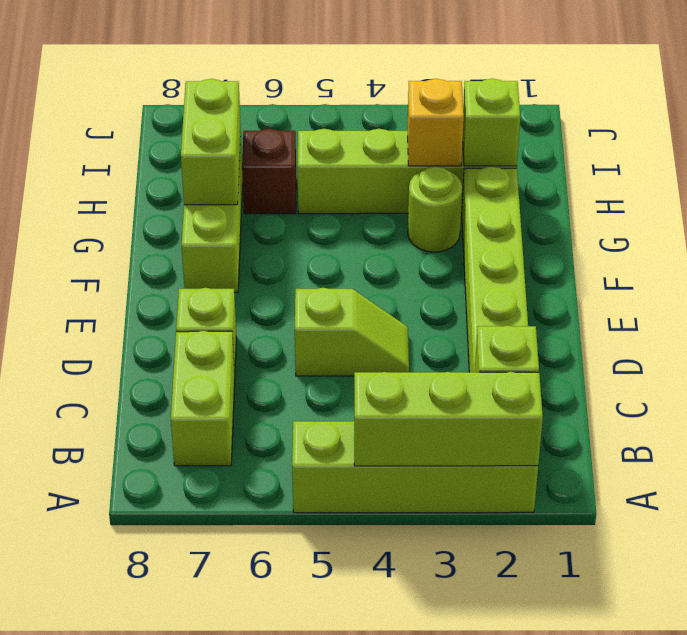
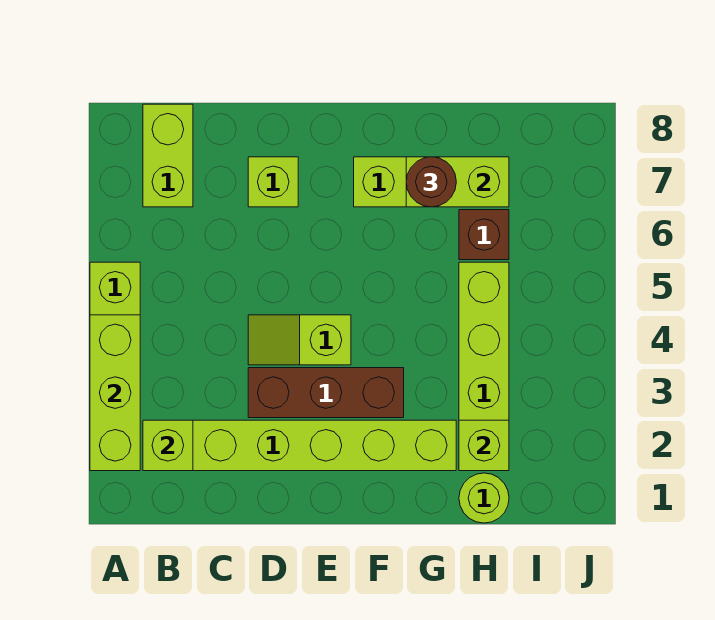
lime 1x2 brick [171,331,235,466] -> lime 1x2 brick turned to [143,104,193,207]
none -> brown 1x3 brick [248,368,404,418]
lime 1x2 slope [295,288,409,376] -> lime 1x2 slope turned to [248,315,351,365]
lime 1x1 round brick [408,166,462,252] -> lime 1x1 round brick moved to [459,473,509,523]
none -> brown 1x1 round brick [406,157,456,207]
yellow 1x1 brick [407,79,464,166] -> none

